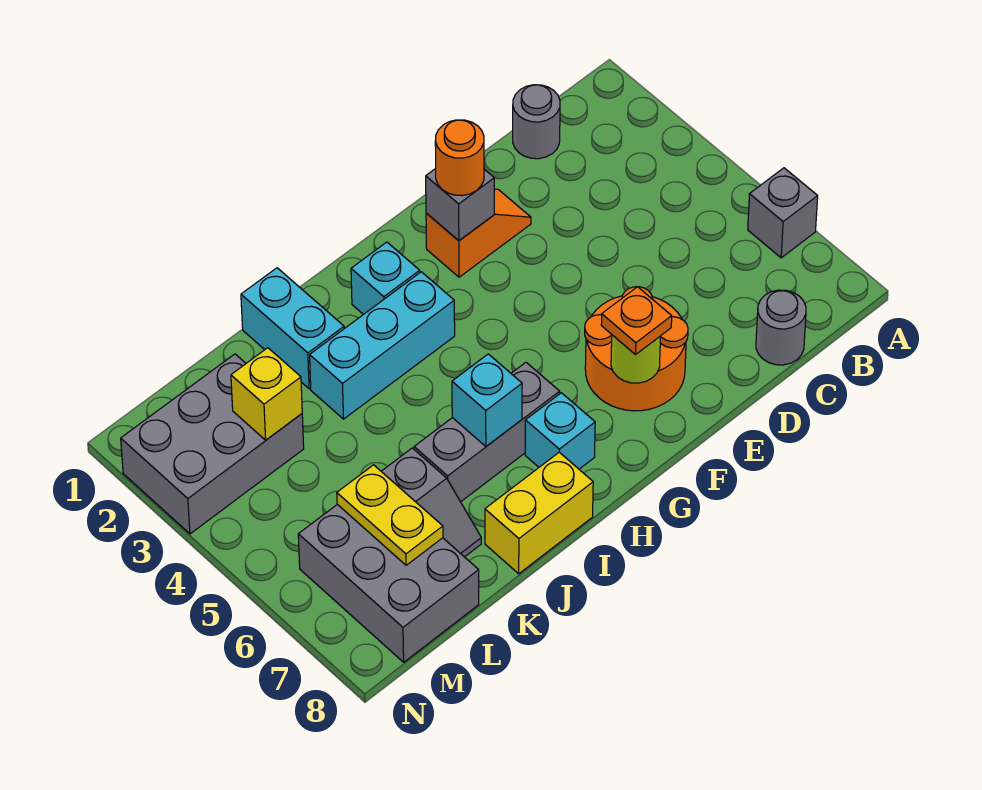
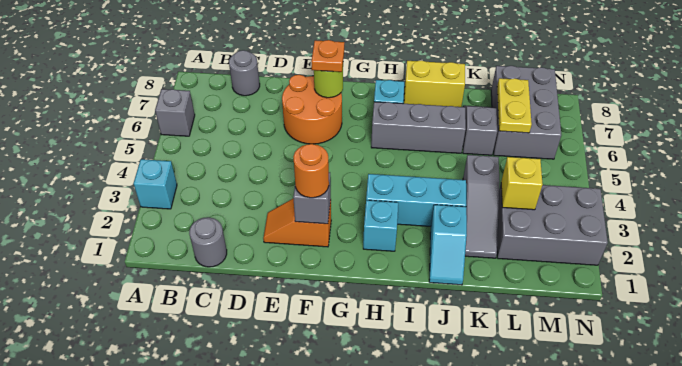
cyan 1x1 brick [452,354,522,446] -> cyan 1x1 brick moved to [134,159,177,209]
cyan 1x2 brick [241,268,344,389] -> cyan 1x2 slope [429,205,467,285]
none -> grey 1x3 slope [463,155,500,258]

